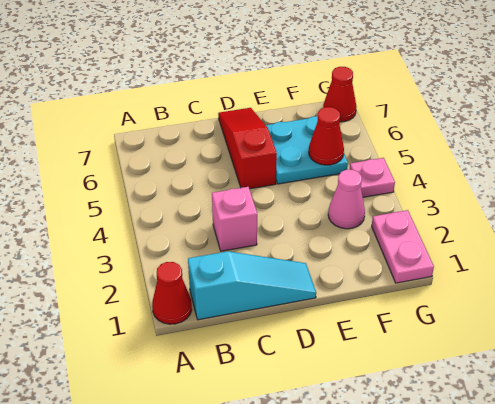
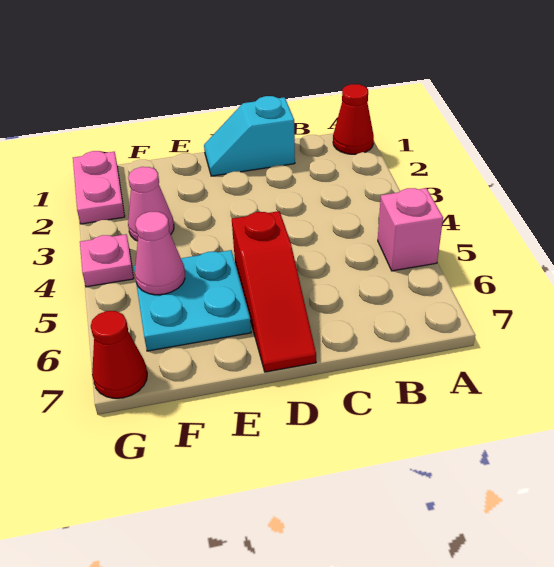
cyan 1x3 slope [188,251,316,320] -> cyan 1x2 slope [204,96,295,176]
pink 1x1 brick [212,187,257,251] -> pink 1x1 brick moved to [378,188,443,271]
red 1x1 cone [309,107,344,165] -> pink 1x1 cone [135,212,185,295]

